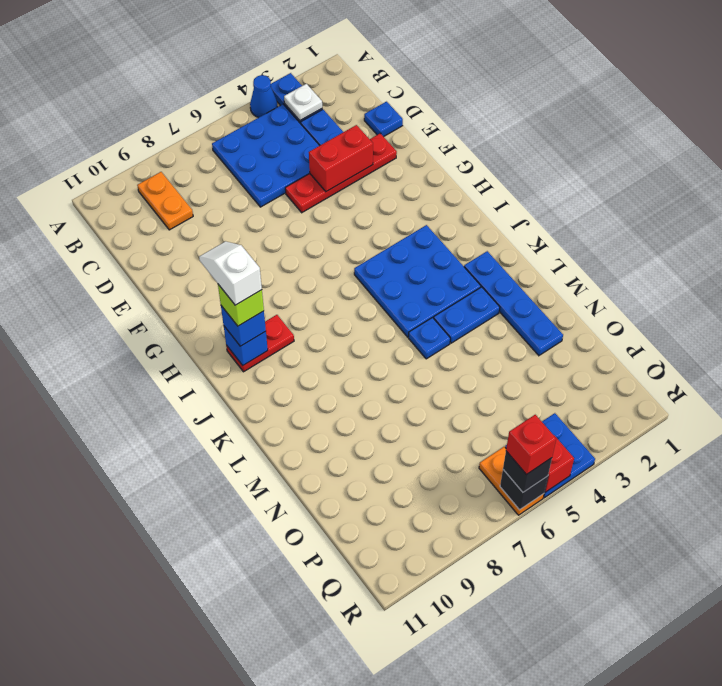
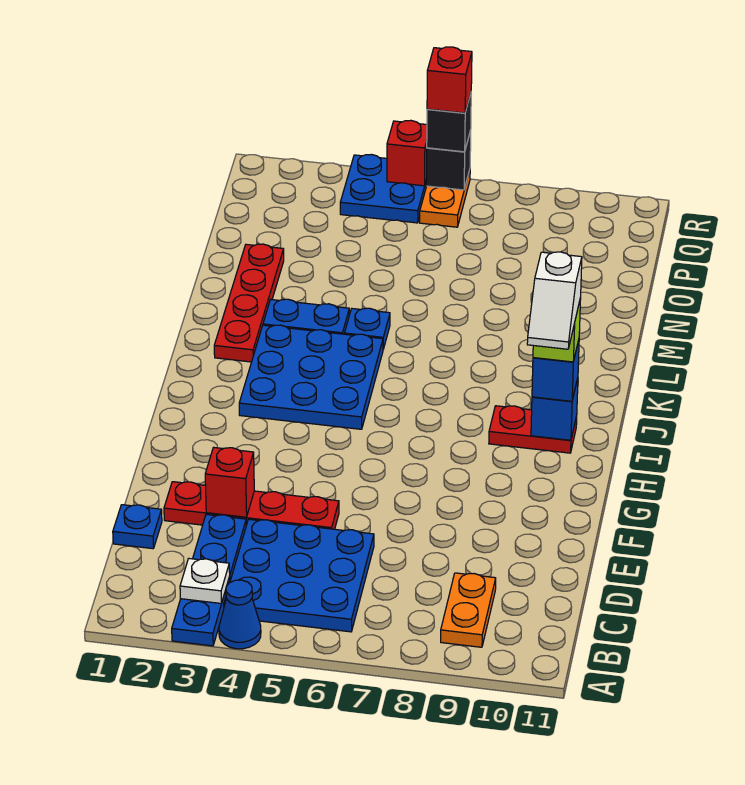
red 1x2 brick [309,125,373,192] -> red 1x1 brick [205,447,254,517]
blue 1x4 plate [464,251,563,356] -> red 1x4 plate [214,244,284,362]

